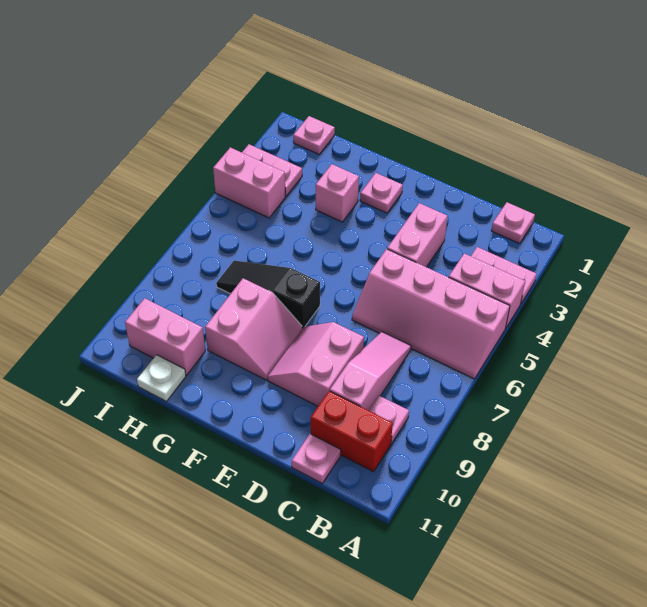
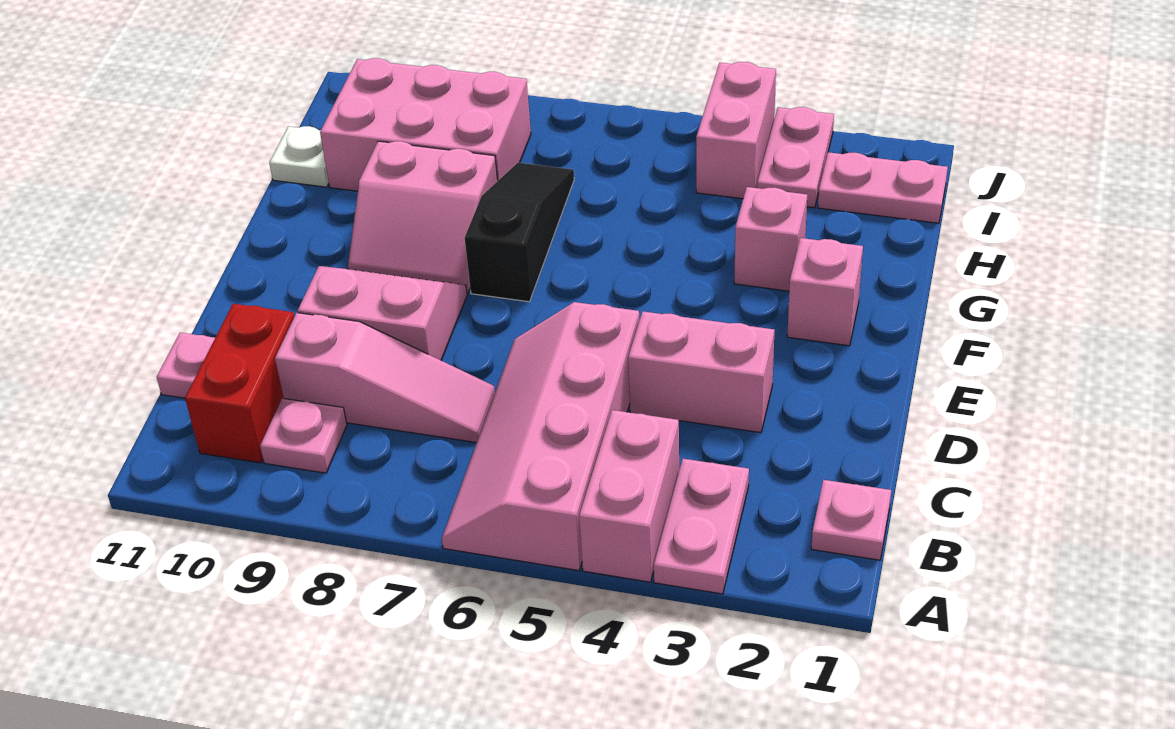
pink 1x1 plate [360,173,403,213] -> pink 1x1 brick [787,238,863,346]
pink 1x2 brick [125,298,205,375] -> pink 2x3 brick [320,58,531,191]
pink 1x1 plate [293,116,335,154] -> pink 1x2 plate [818,152,948,223]

